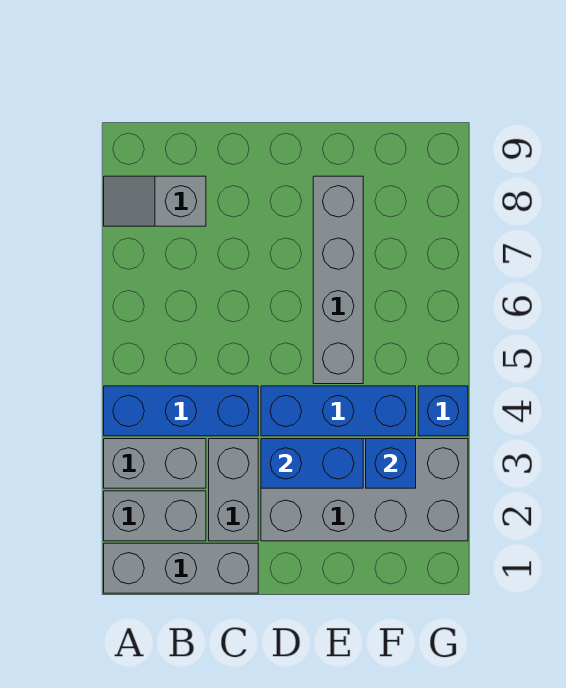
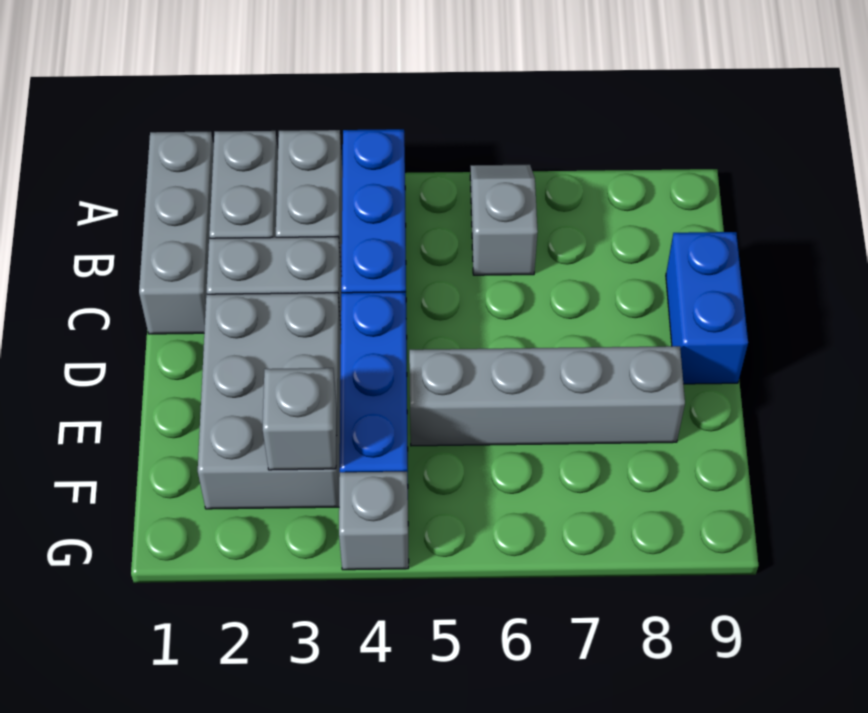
grey 1x2 slope [104,176,206,226] -> grey 1x2 slope moved to [470,165,538,275]
grey 2x4 brick [261,439,468,541] -> grey 2x3 brick [198,293,341,509]
blue 1x2 brick [261,439,363,488] -> blue 1x2 brick moved to [666,232,748,384]
blue 1x1 brick [366,439,416,488] -> grey 1x1 brick [263,368,337,470]
blue 1x1 brick [418,386,468,436] -> grey 1x1 brick [339,472,409,570]

